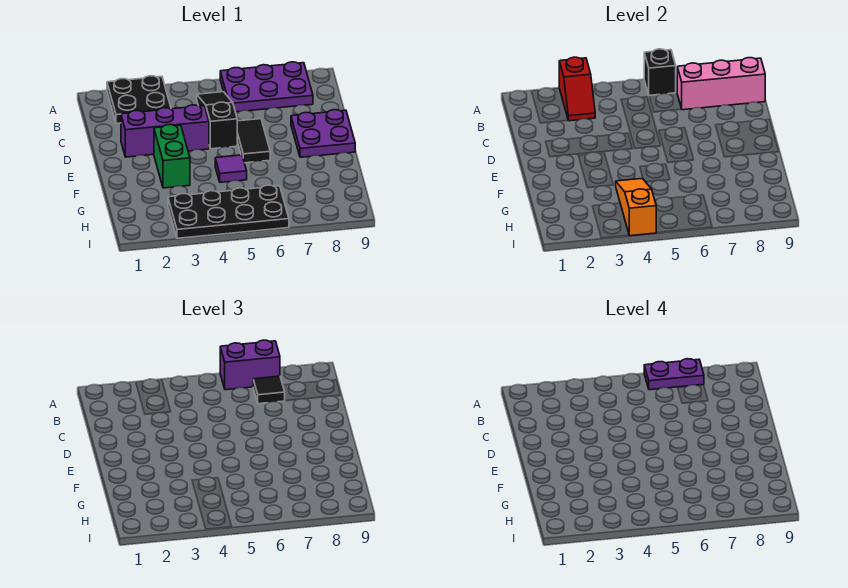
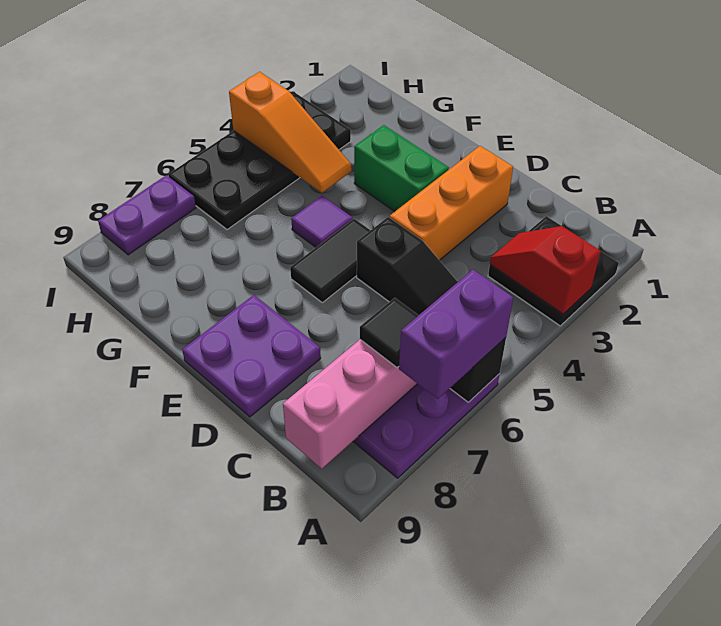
purple 1x2 plate [644,359,704,390] -> purple 1x2 plate moved to [98,175,196,255]
purple 1x3 brick [121,105,209,157] -> orange 1x3 brick [390,146,513,260]
black 1x2 tile [237,119,270,163] -> black 1x2 tile turned to [290,219,371,303]

